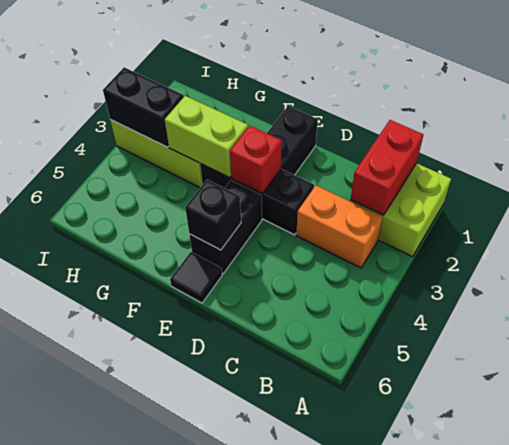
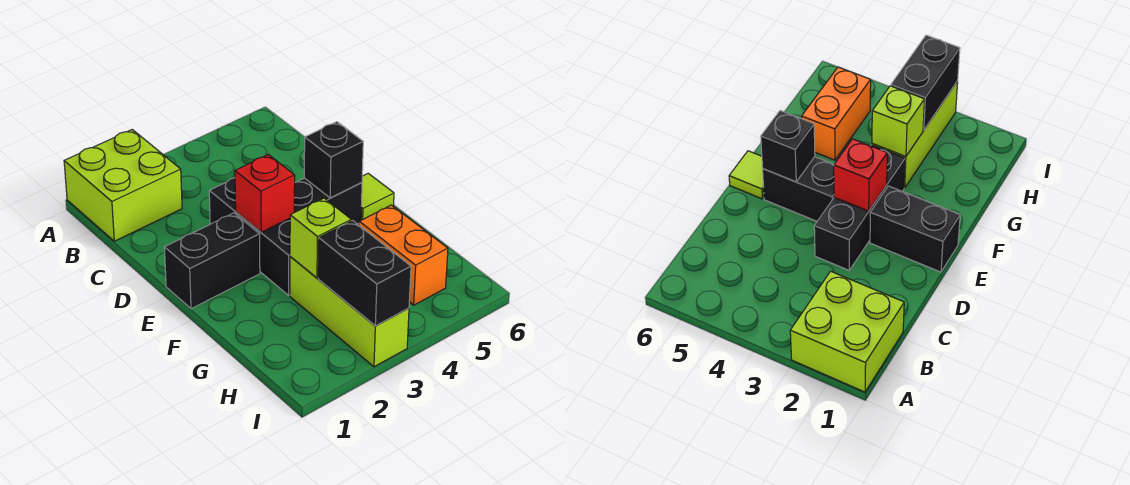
red 1x2 brick [351,120,424,215] -> none
orange 1x2 brick [296,186,383,268] -> orange 1x2 brick moved to [359,205,448,305]
black 1x1 tile [170,252,222,303] -> lime 1x1 tile [361,173,394,220]
lime 1x2 brick [165,96,248,178] -> lime 1x1 brick [290,198,351,278]

